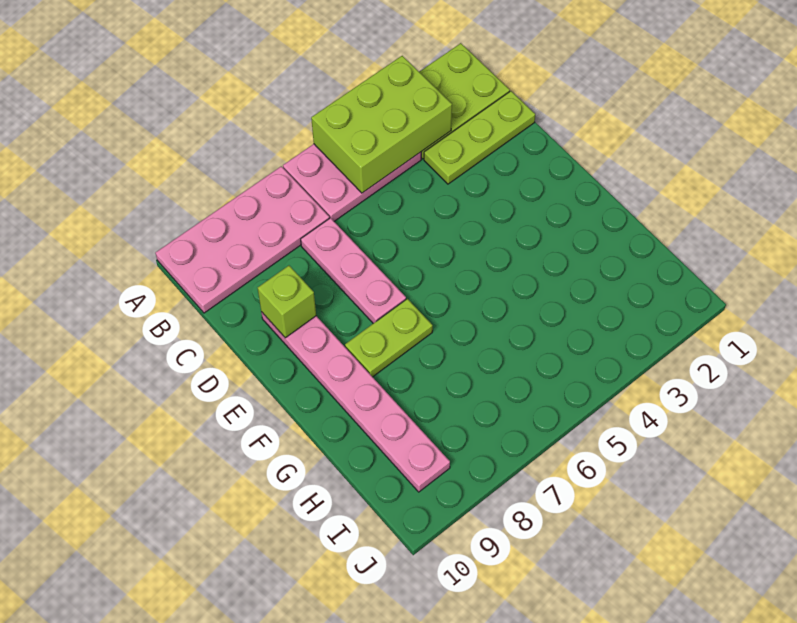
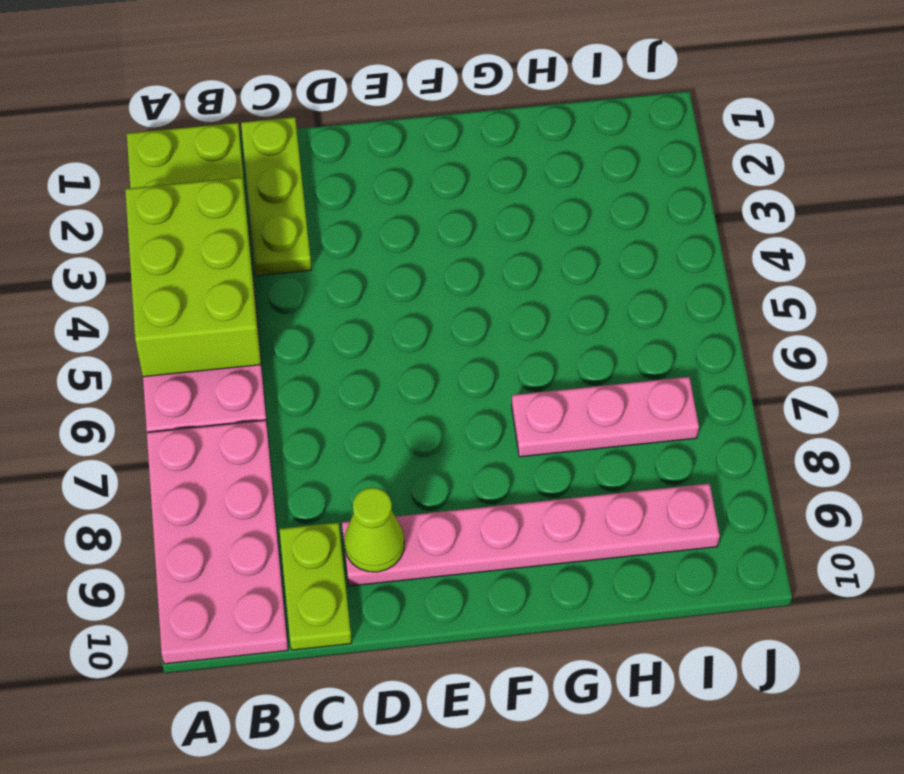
pink 1x3 plate [301,218,406,323] -> pink 1x3 plate moved to [512,377,699,457]
lime 1x1 brick [258,266,316,338] -> lime 1x1 cone [344,488,404,572]
lime 1x2 plate [345,299,433,377] -> lime 1x2 plate moved to [280,522,352,650]

